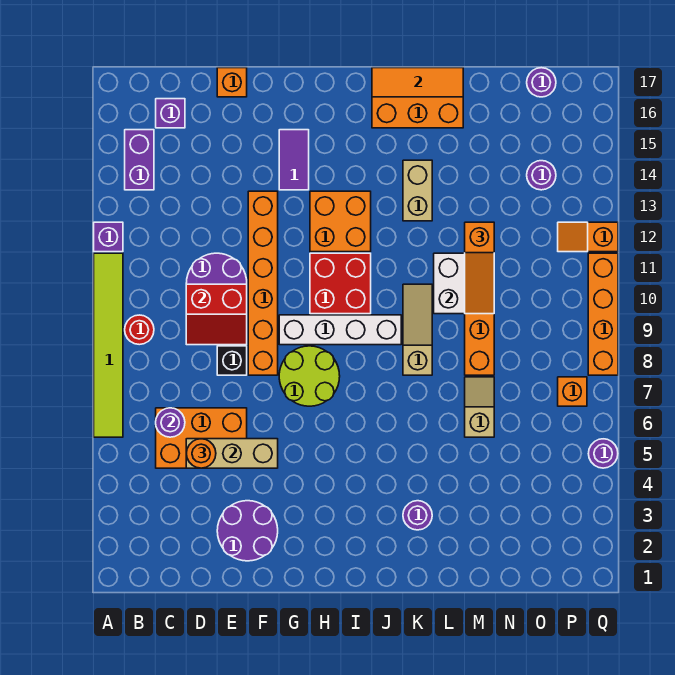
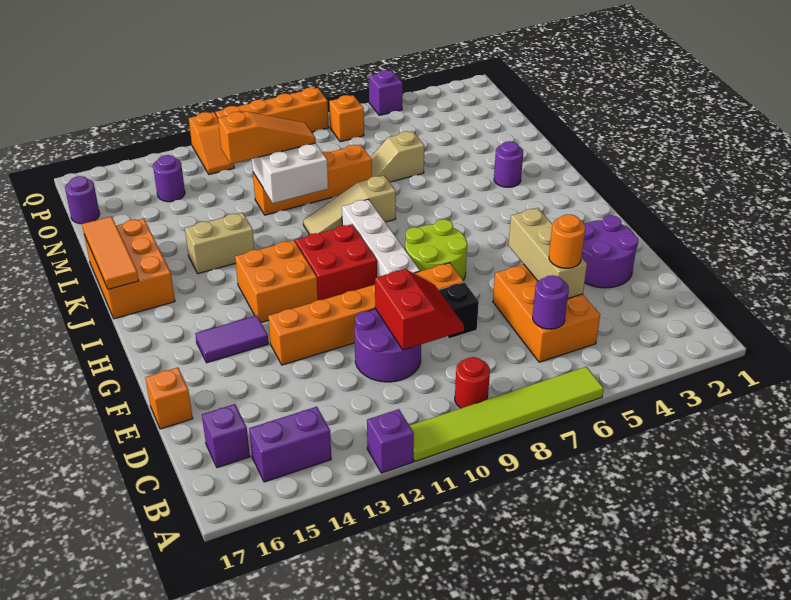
purple 1x1 round brick [588,439,618,468] -> purple 1x1 brick [369,70,403,115]

